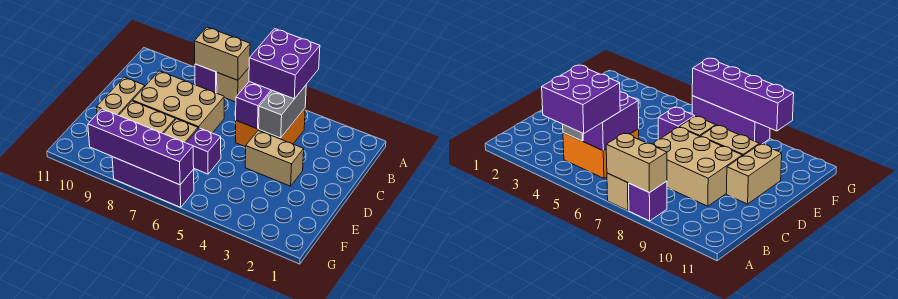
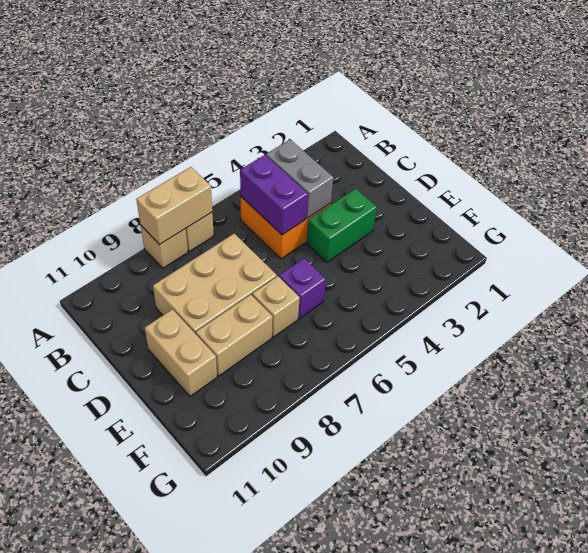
purple 2x2 brick [249,29,320,99] -> none
purple 1x1 brick [195,64,217,93] -> tan 1x1 brick [141,226,188,268]
tan 1x2 brick [245,130,304,186] -> green 1x2 brick [307,189,377,262]
purple 1x3 brick [112,157,194,207] -> none
purple 1x4 brick [88,109,194,185] -> none

